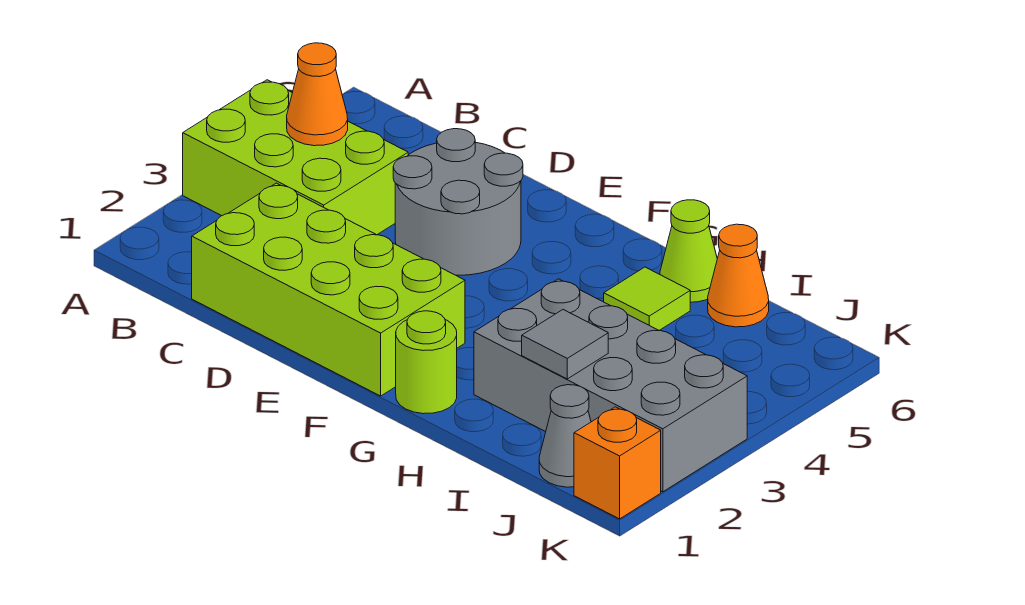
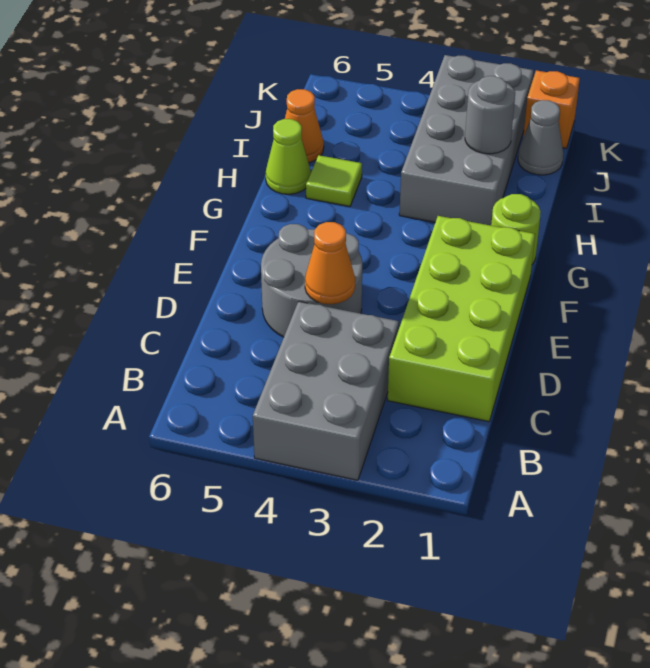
lime 2x3 brick [183,80,408,235] -> grey 2x3 brick [253,301,399,480]
orange 1x1 cone [287,43,348,146] -> orange 1x1 cone moved to [305,222,355,304]
grey 1x1 tile [522,310,608,379] -> grey 1x1 round brick [465,76,515,154]

